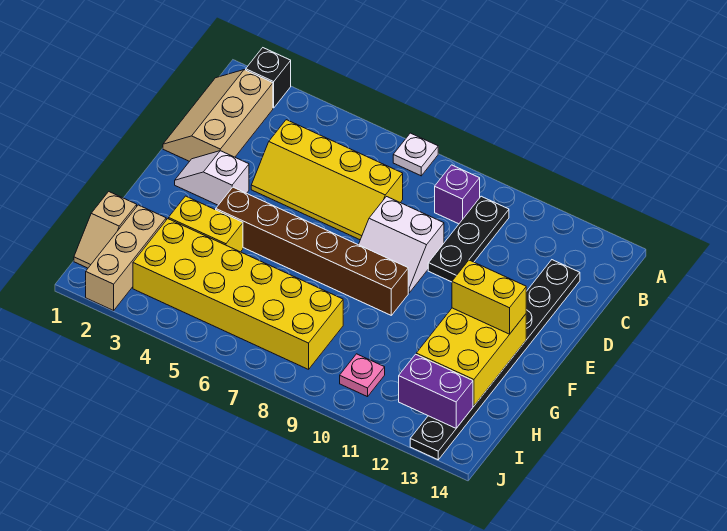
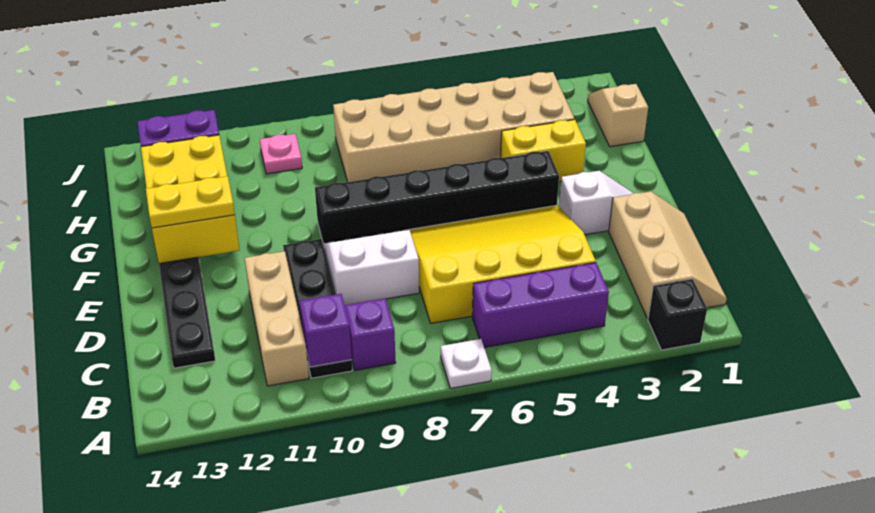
none -> purple 1x3 brick [472,263,609,347]
black 1x3 plate [428,196,509,282] -> black 1x4 plate [283,239,352,378]
none -> purple 1x1 brick [300,294,352,367]
yellow 2x4 slope [251,120,403,240] -> yellow 3x4 slope [409,205,596,323]
brown 1x6 brick [216,187,408,315] -> black 1x6 brick [315,151,559,246]
yellow 1x2 brick [452,260,526,334] -> yellow 1x2 plate [146,176,235,228]
tan 1x3 brick [86,205,166,311] -> tan 1x3 brick moved to [245,251,309,386]
yellow 2x6 brick [133,219,343,369] -> tan 2x6 brick [333,72,574,182]

